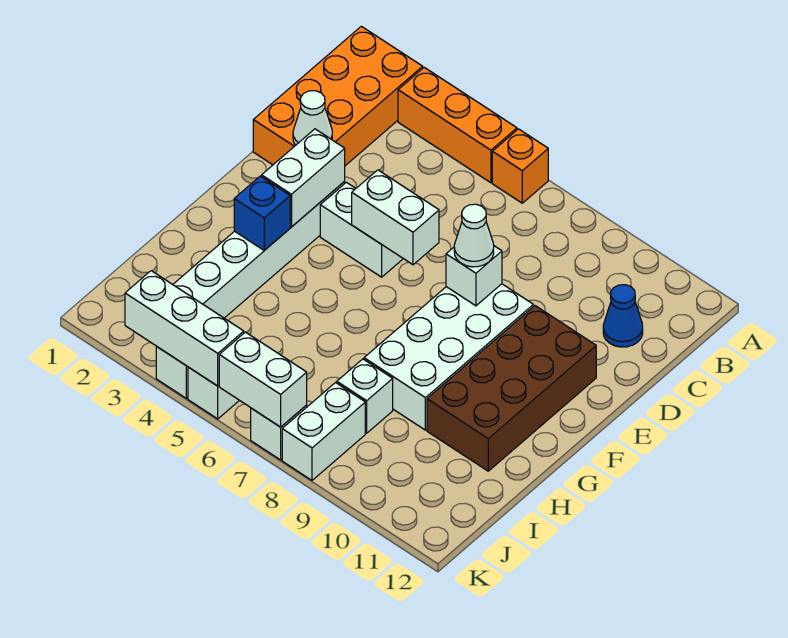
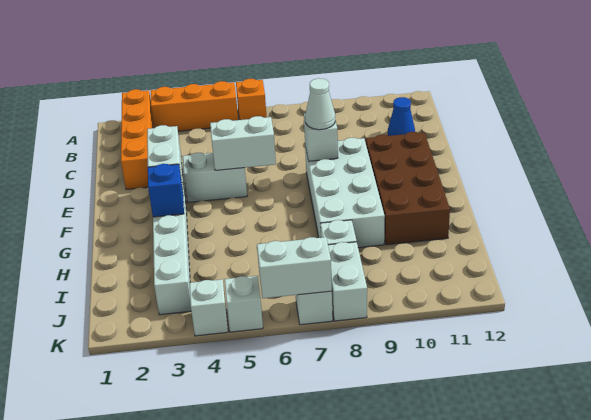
orange 2x4 brick [253,26,423,166] -> orange 1x4 brick [121,89,153,189]
white 1x1 cone [293,91,332,145] -> none
white 1x3 brick [125,271,244,386] -> none

